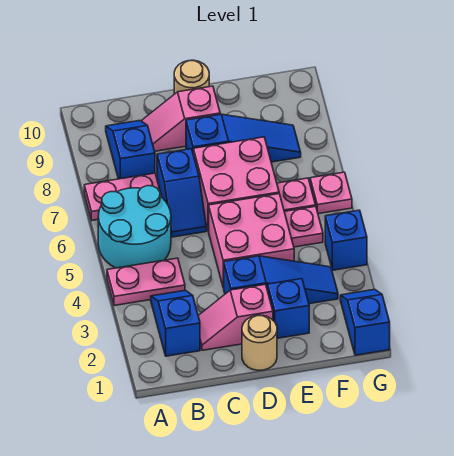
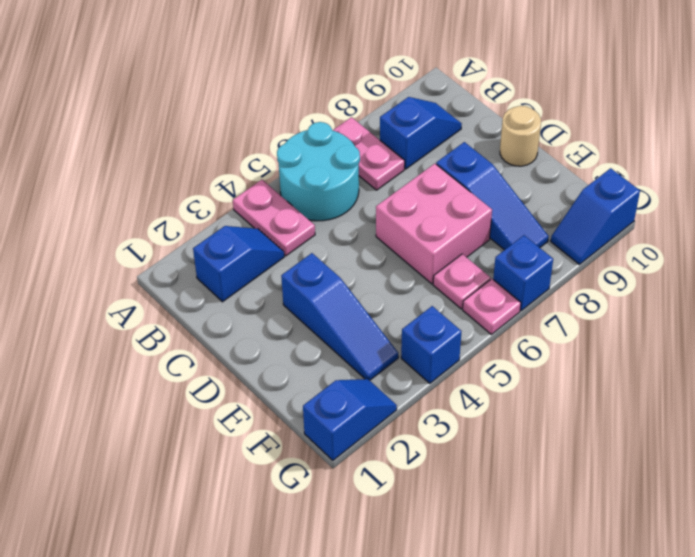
pink 1x2 slope [198,285,273,350] -> none
blue 1x2 slope [157,149,206,237] -> blue 1x2 slope moved to [551,168,640,264]
pink 1x2 slope [142,86,220,151] -> none
tan 1x1 round brick [242,315,277,370] -> none
pink 2x2 brick [209,194,294,288] -> none
blue 1x1 brick [267,279,309,338] -> blue 1x1 brick moved to [493,235,553,311]
pink 1x1 plate [284,206,323,247] -> none

